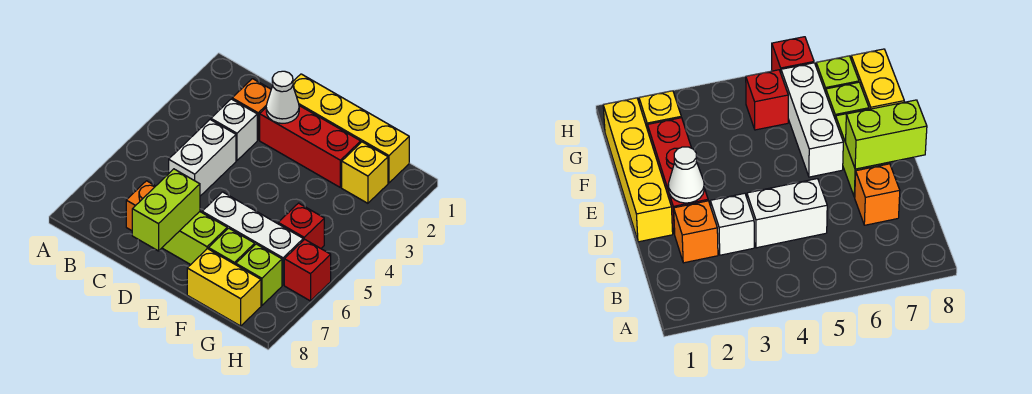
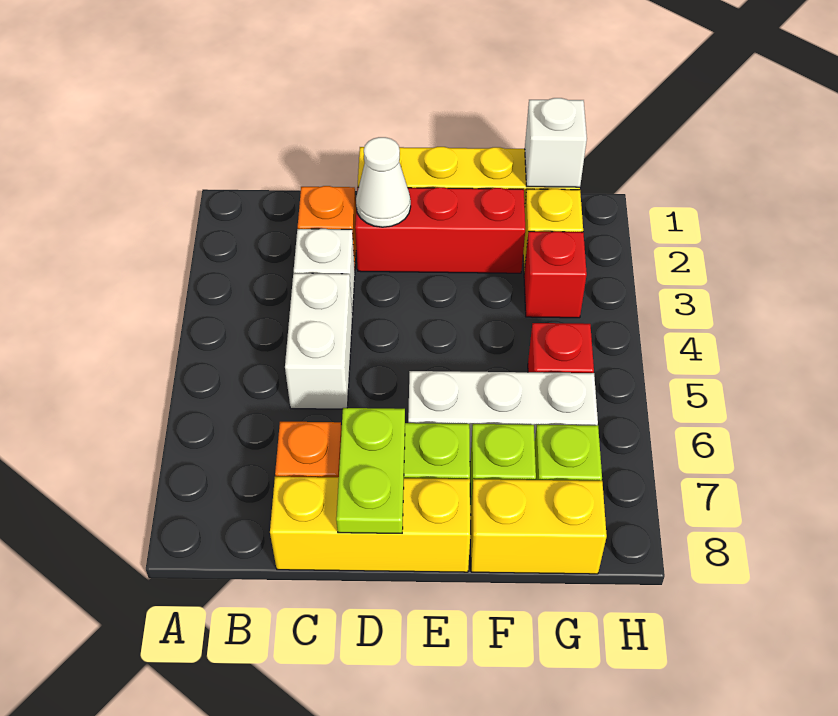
none -> yellow 1x3 brick [270,477,470,572]
lime 1x2 brick [132,169,200,251] -> lime 1x2 plate [336,408,405,533]
none -> white 1x1 brick [525,98,587,187]
red 1x1 brick [284,239,331,301] -> red 1x1 brick moved to [524,231,587,318]

